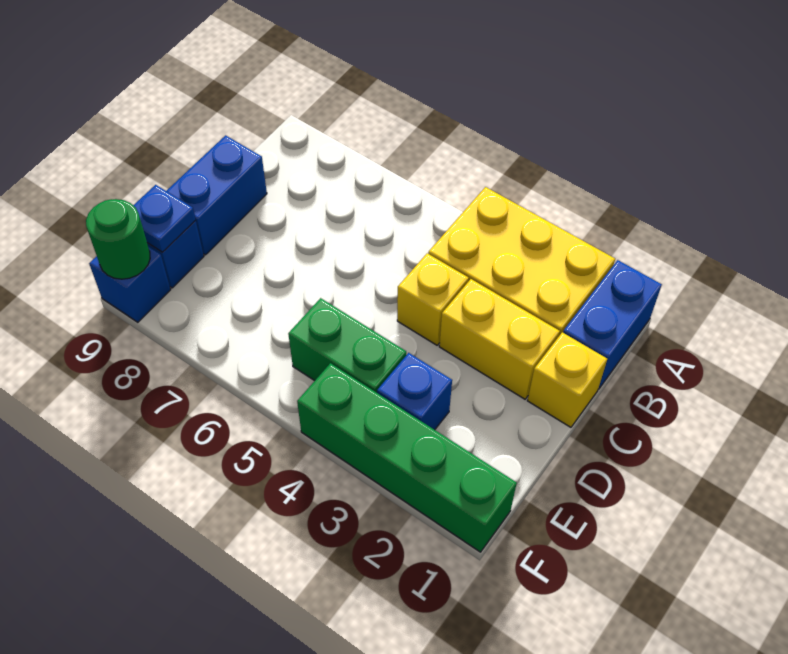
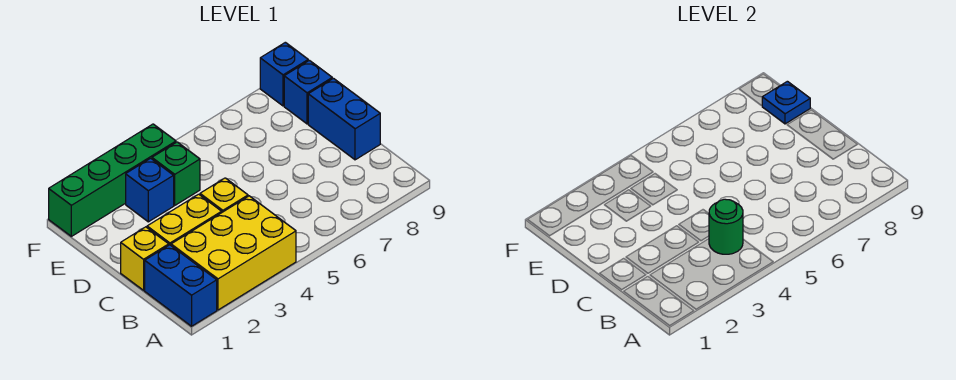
green 1x2 brick [288,298,406,393] -> green 1x1 brick [152,142,200,205]
green 1x1 round brick [86,199,150,279] -> green 1x1 round brick moved to [709,199,743,254]

